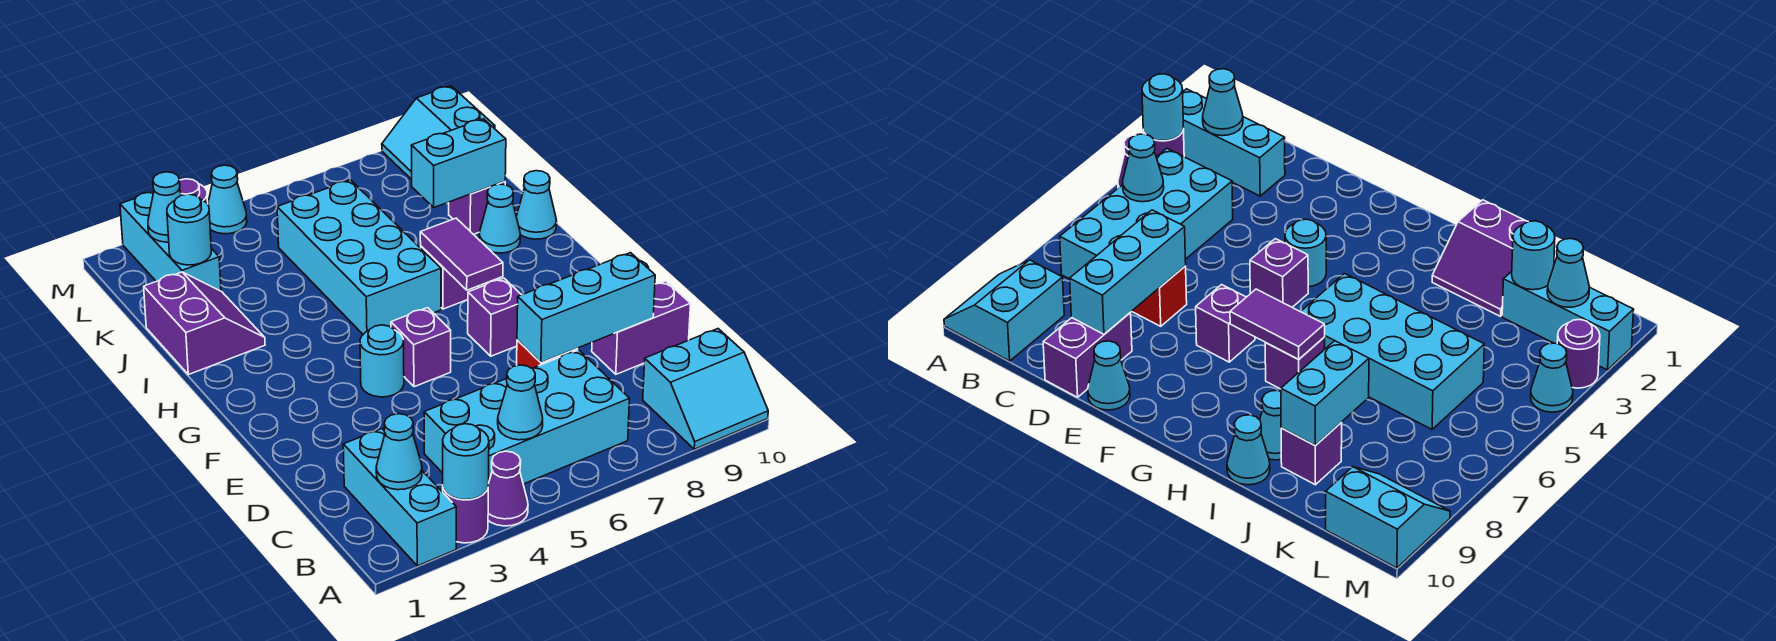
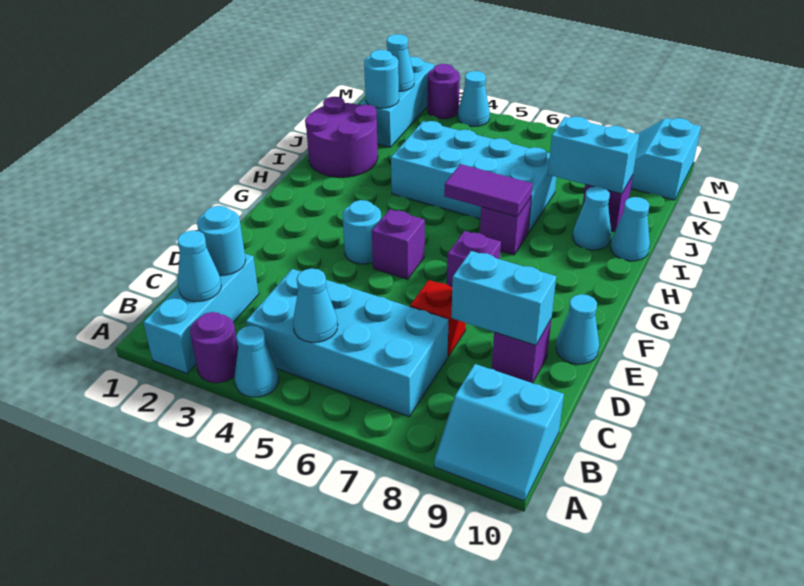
cyan 1x1 round brick [443,424,489,500] -> cyan 1x1 round brick moved to [197,206,246,275]
purple 1x1 cone [488,451,528,526] -> cyan 1x1 cone [234,326,279,397]
cyan 1x3 brick [517,253,655,363] -> cyan 1x2 brick [452,251,556,345]
purple 1x2 brick [592,281,691,374] -> purple 1x1 brick [492,320,551,383]
purple 1x2 tile [420,218,503,290] -> purple 1x2 tile turned to [444,164,532,217]
cyan 2x4 brick [277,180,441,334] -> cyan 2x4 brick turned to [391,121,557,233]
purple 2x2 slope [144,272,265,375] -> purple 2x2 round brick [305,97,378,177]

